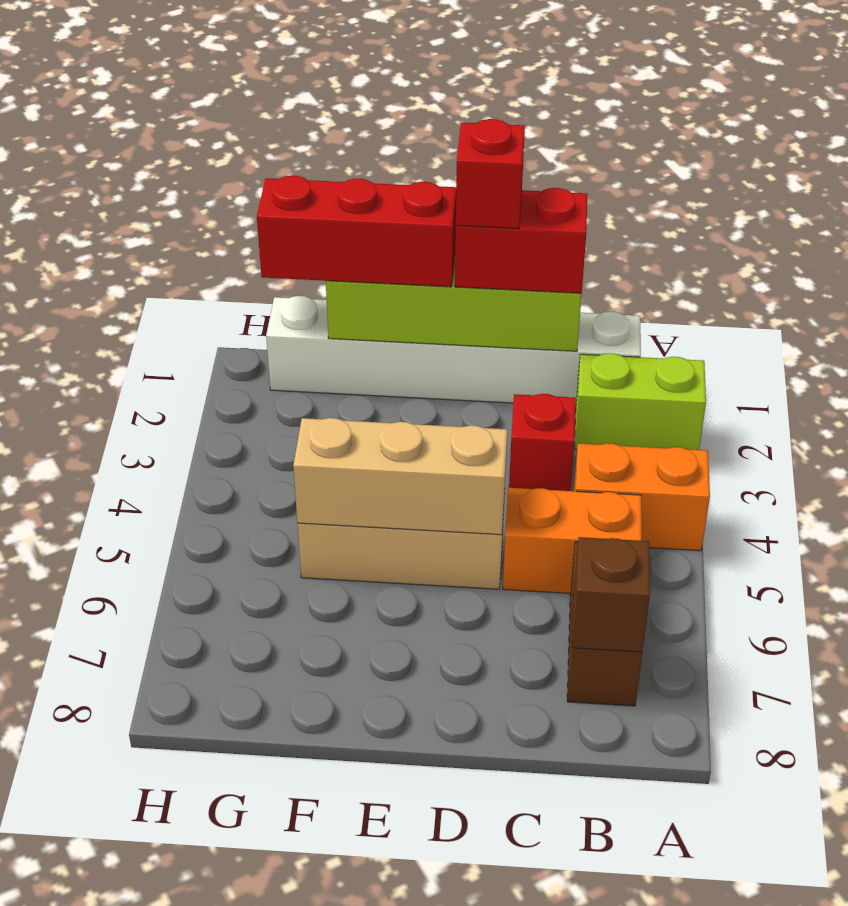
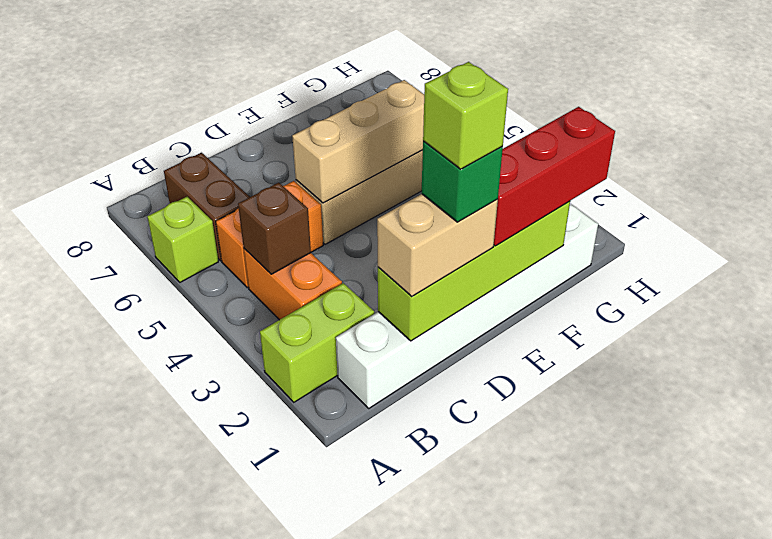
orange 1x2 brick [574,443,710,551] -> orange 1x2 brick turned to [244,249,342,320]
none -> lime 1x1 brick [147,197,218,282]
brown 1x1 brick [572,537,650,652] -> brown 1x1 brick moved to [238,183,311,274]
red 1x2 brick [455,188,587,293] -> tan 1x2 brick [377,194,498,297]
red 1x1 brick [509,394,576,491] -> none
red 1x1 brick [456,119,525,229] -> green 1x1 brick [421,141,503,222]
none -> lime 1x1 brick [423,62,508,169]

